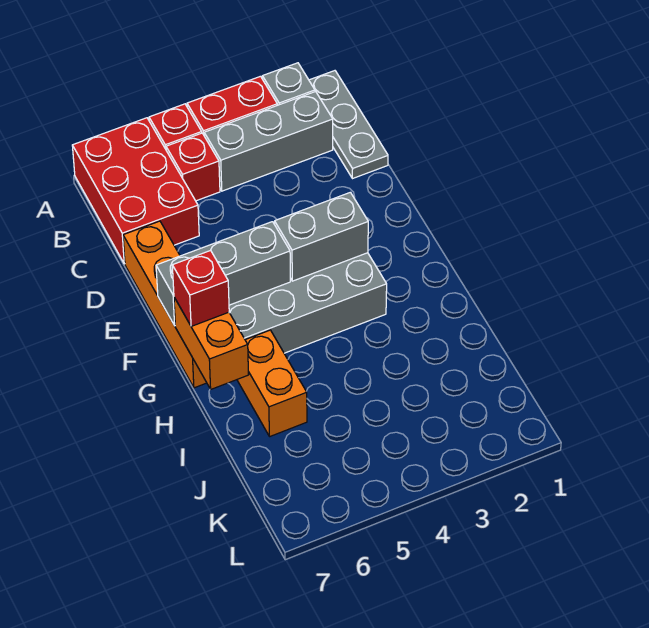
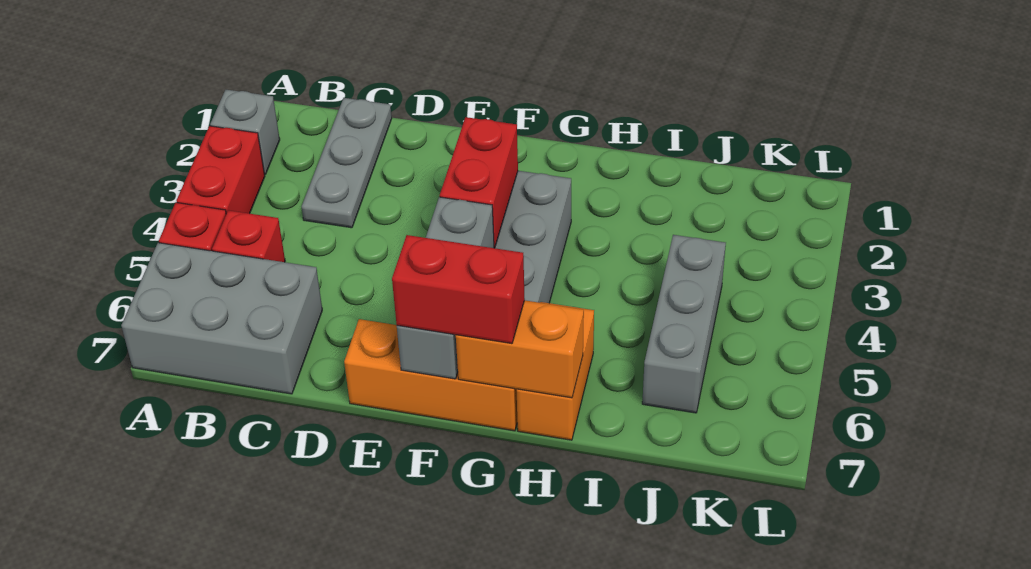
grey 1x3 plate [309,71,388,179] -> grey 1x3 plate turned to [302,98,392,228]
red 2x3 brick [72,118,199,264] -> grey 2x3 brick [121,243,322,394]
grey 1x3 brick [204,92,333,191] -> grey 1x3 brick moved to [642,235,726,413]
orange 1x4 brick [123,221,207,388] -> orange 1x3 brick [344,319,517,431]
grey 1x2 brick [275,192,368,281] -> red 1x2 brick [440,117,518,248]
red 1x1 brick [172,250,229,326] -> red 1x2 brick [392,235,525,344]
orange 1x2 brick [237,330,307,437] -> orange 1x2 brick turned to [517,302,594,440]

